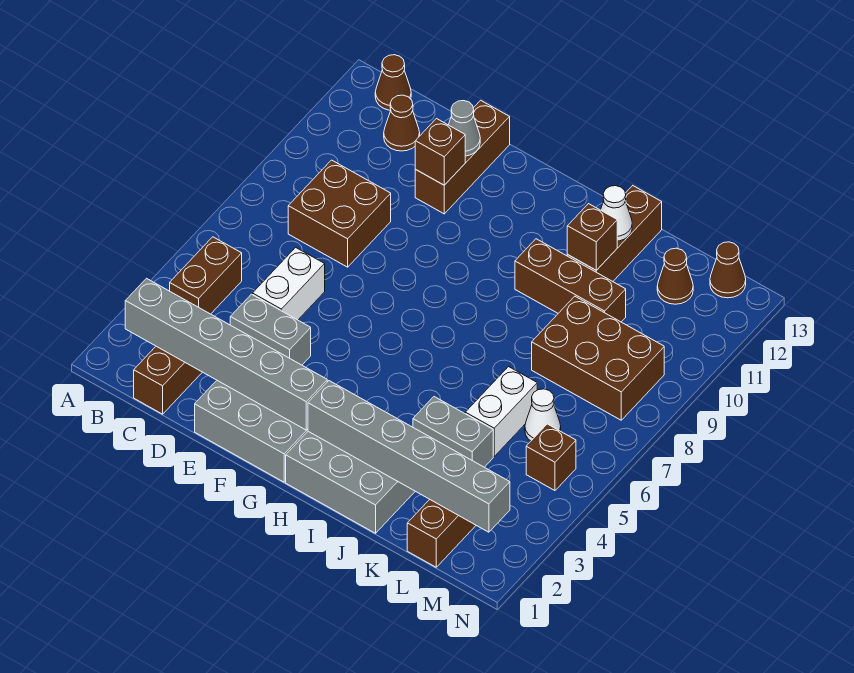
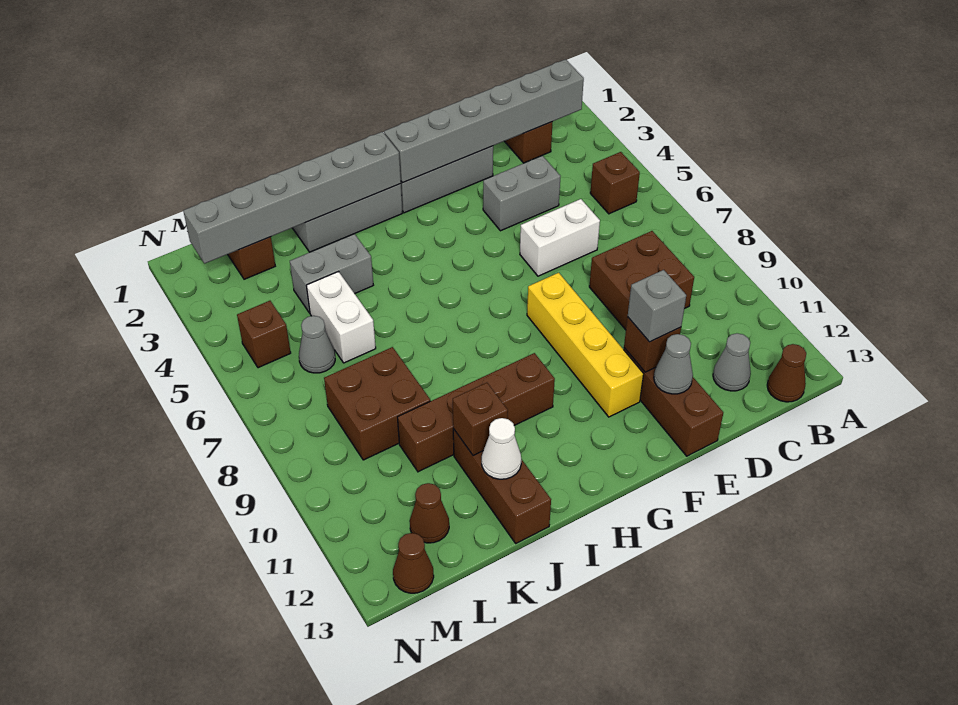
brown 1x2 brick [170,237,242,314] -> brown 1x1 brick [590,152,640,214]
brown 1x1 cone [384,95,420,151] -> grey 1x1 cone [713,333,751,391]
white 1x2 brick [252,247,325,320] -> white 1x2 brick turned to [520,199,600,276]
none -> grey 1x1 brick [628,270,686,342]
none -> yellow 1x4 brick [527,273,643,417]
brown 1x3 brick [515,239,626,322] -> brown 1x4 brick [398,353,555,472]
brown 2x3 brick [532,296,664,420] -> brown 2x2 brick [324,347,430,460]
white 1x1 cone [525,389,561,441] -> grey 1x1 cone [299,316,335,373]

